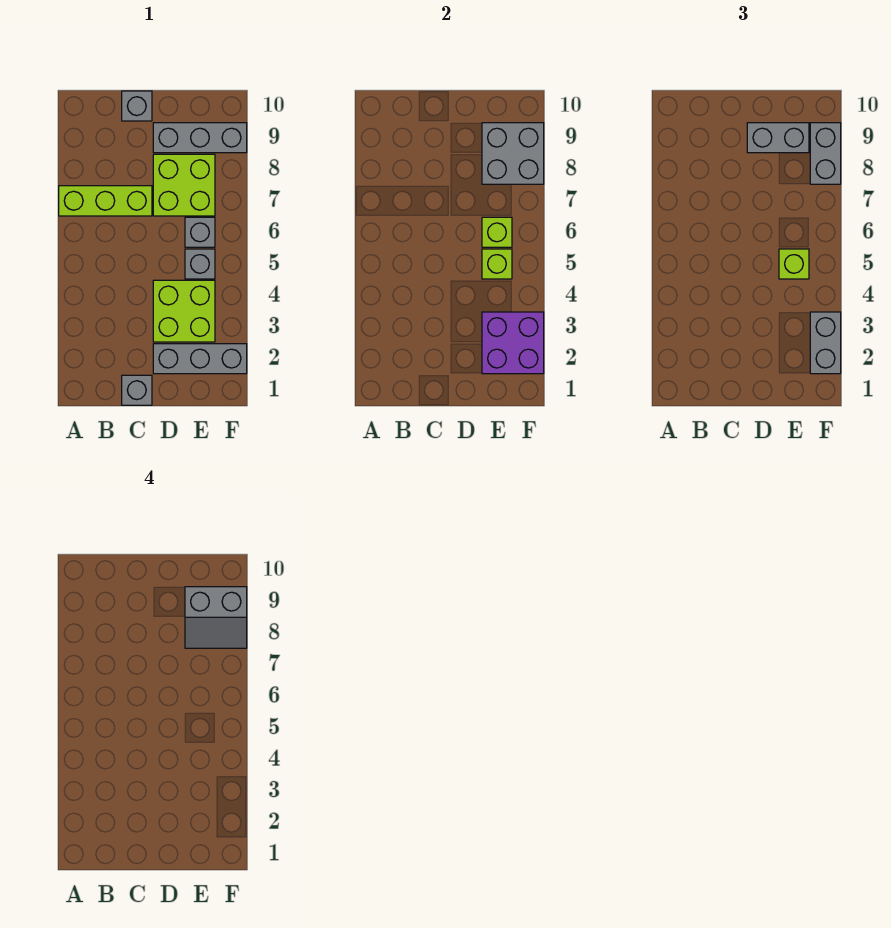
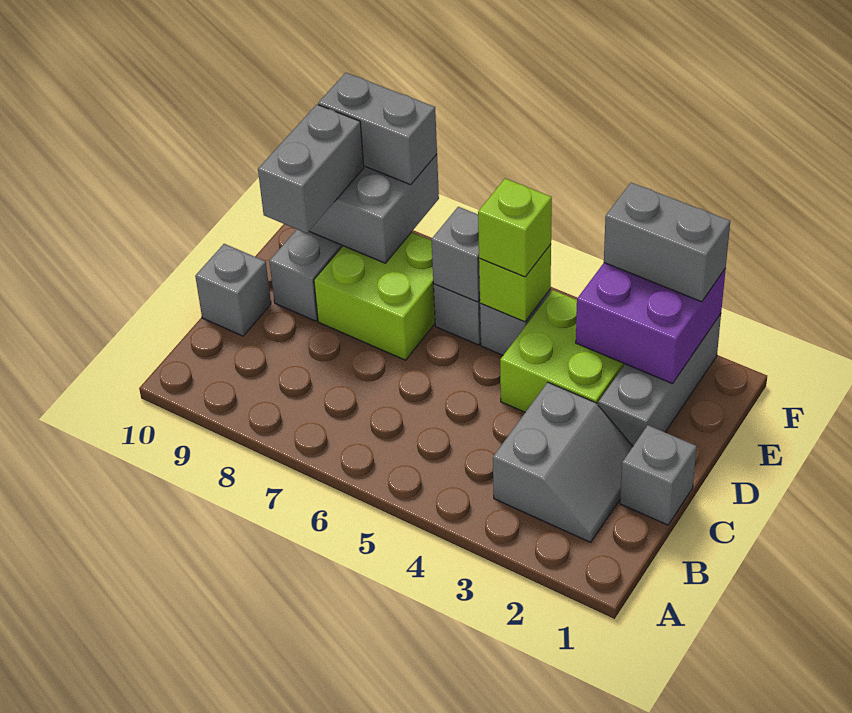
lime 1x3 brick [59,186,152,216] -> none
lime 1x1 brick [482,217,512,247] -> grey 1x1 brick [431,207,480,302]
grey 2x2 slope [185,587,247,648] -> grey 2x2 slope moved to [493,382,633,542]

